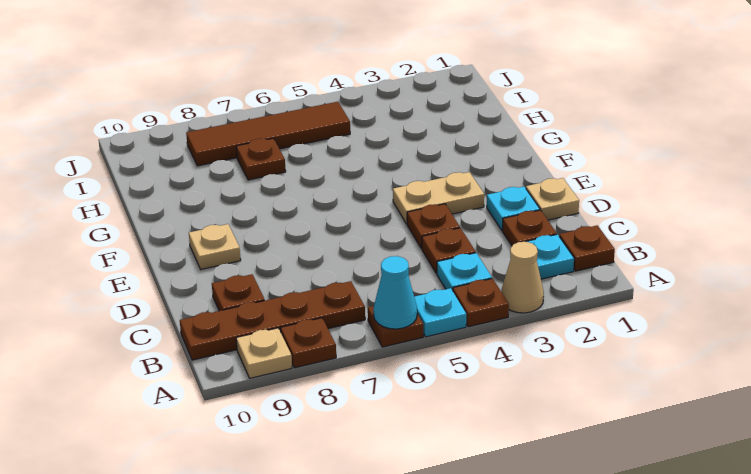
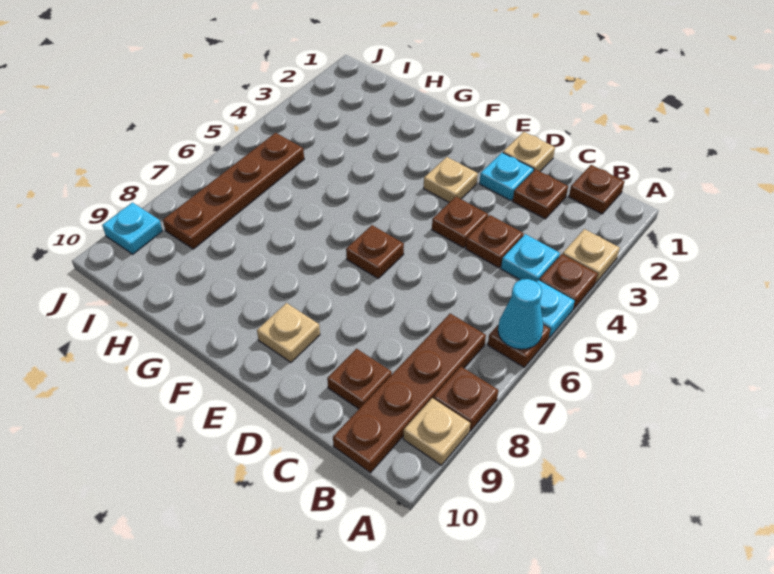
tan 1x1 cone [501,242,544,313] -> tan 1x1 plate [563,229,620,283]
cyan 1x1 plate [526,234,574,279] -> cyan 1x1 plate moved to [102,203,162,254]
tan 1x2 plate [393,172,484,224] -> tan 1x1 plate [424,157,478,202]
brown 1x1 plate [236,138,286,180] -> brown 1x1 plate moved to [346,225,404,278]
brown 1x4 tile [186,102,350,166] -> brown 1x4 plate [163,133,304,249]

